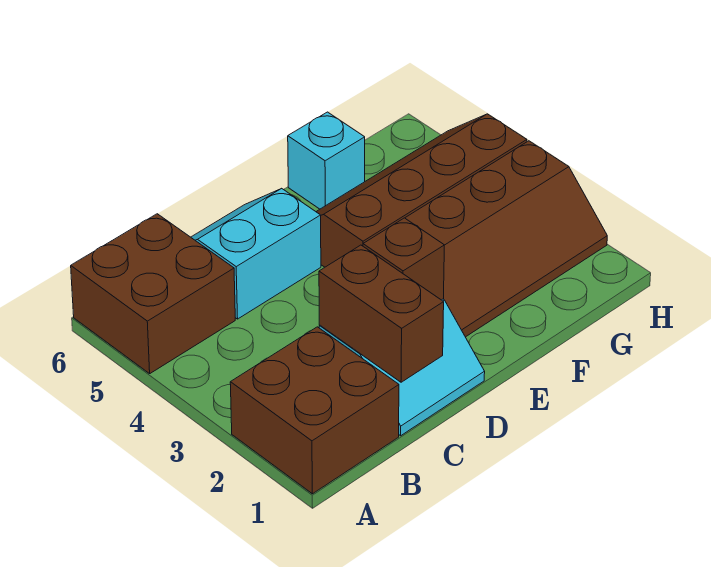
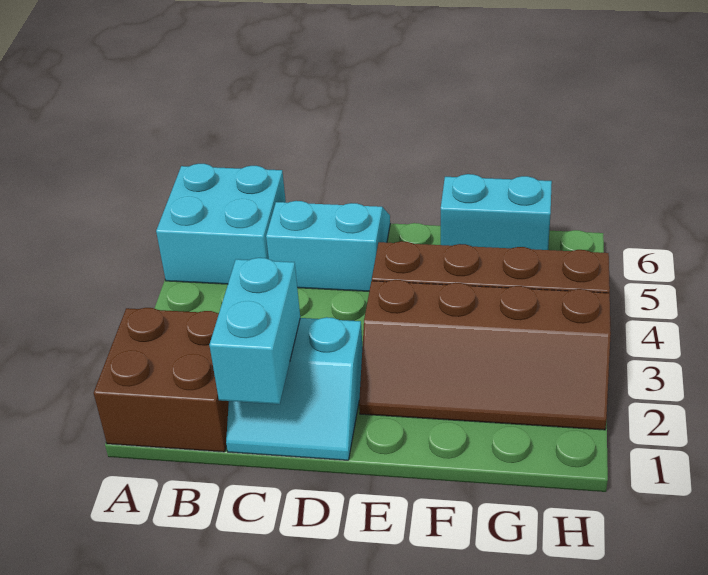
brown 2x2 brick [71,214,235,374] -> cyan 2x2 brick [156,164,286,284]
brown 1x2 brick [319,245,444,382] -> cyan 1x2 brick [209,258,300,404]
brown 1x1 brick [363,218,444,300] -> none
cyan 1x1 brick [288,112,365,209] -> cyan 1x2 brick [441,174,552,250]

